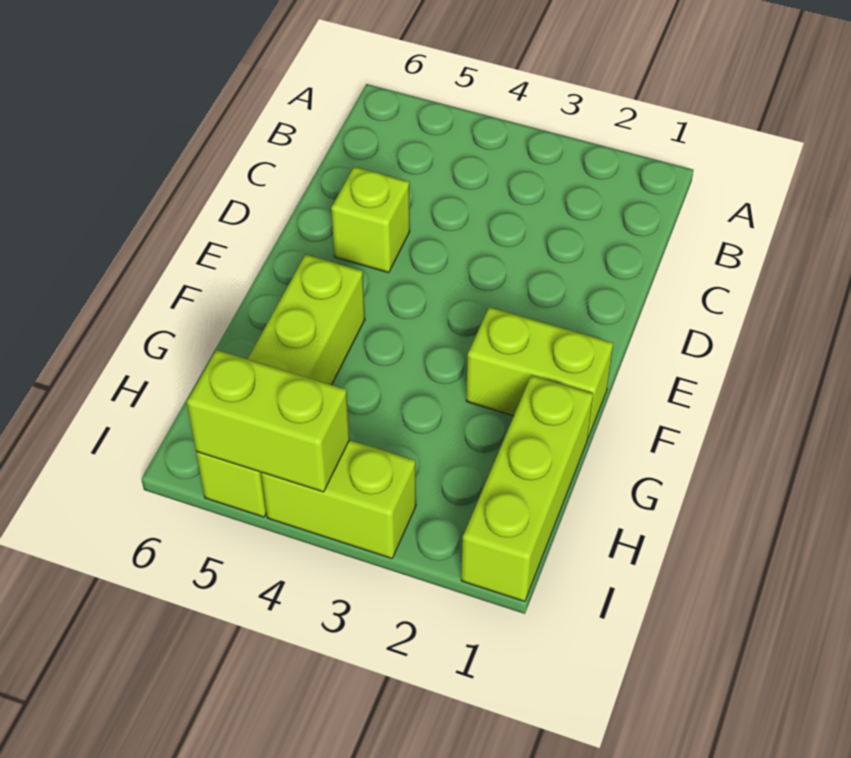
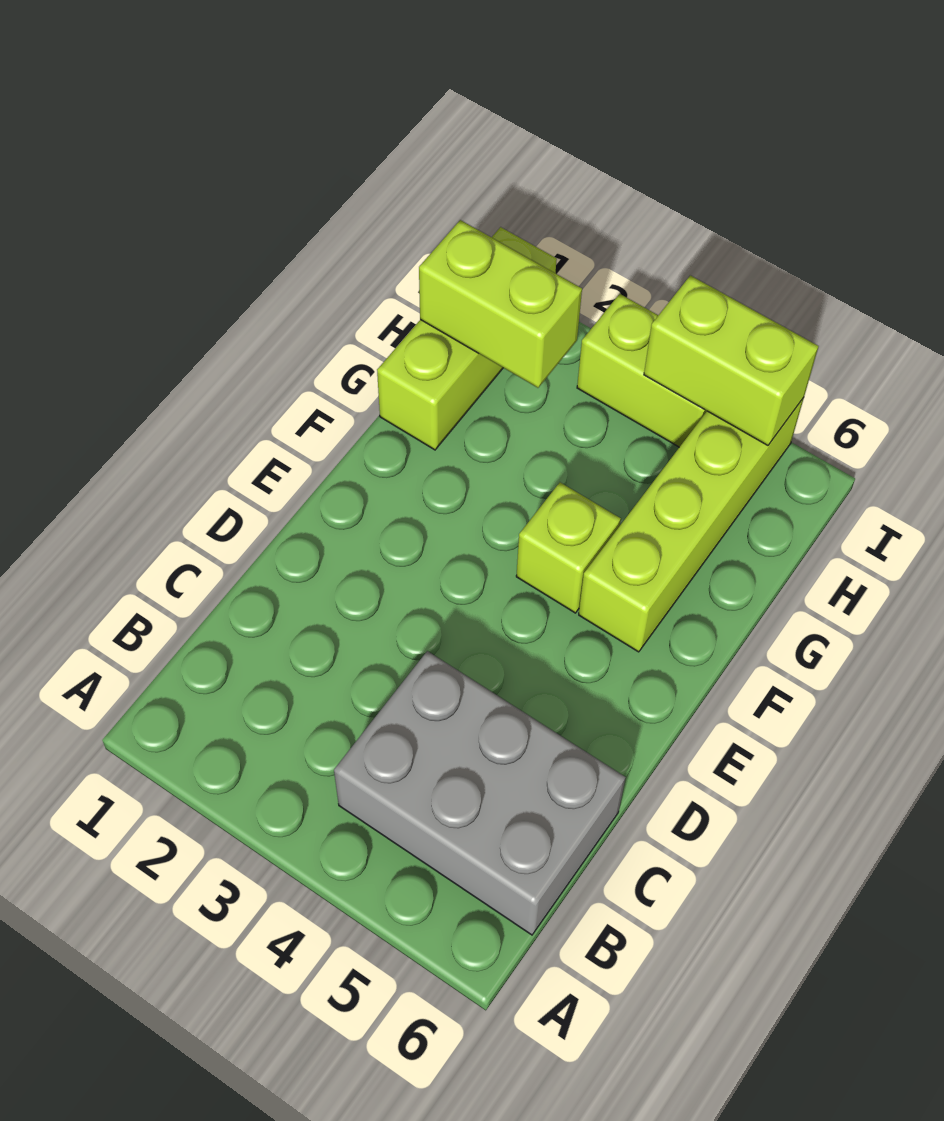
none -> grey 2x3 brick [334,651,626,935]
lime 1x1 brick [331,167,410,273] -> lime 1x1 brick moved to [516,482,621,613]
lime 1x2 brick [466,307,613,437] -> lime 1x2 brick moved to [419,220,582,388]

